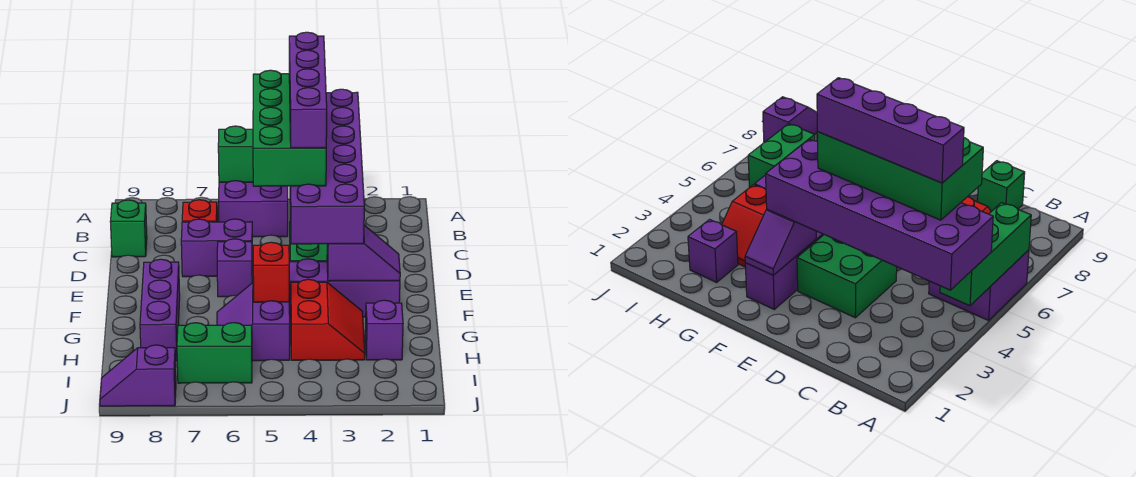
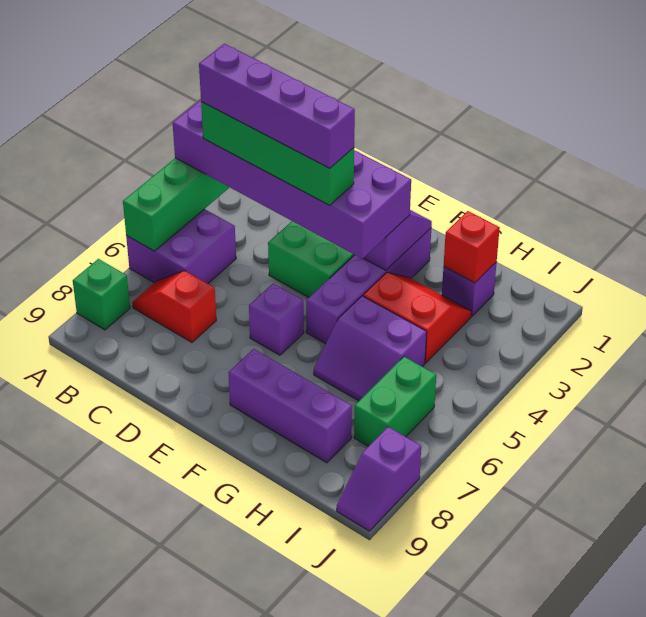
green 2x4 brick [253,70,326,186] -> green 1x4 brick [201,102,354,205]
green 1x1 brick [110,200,147,257] -> green 1x1 brick moved to [73,259,130,330]
purple 1x2 brick [181,219,252,277] -> none
red 1x1 brick [253,242,289,302] -> red 1x1 brick moved to [444,211,500,283]

